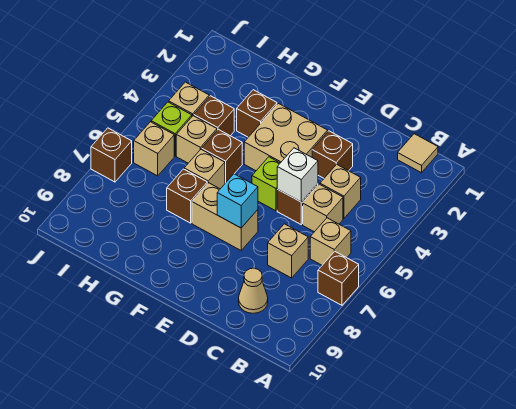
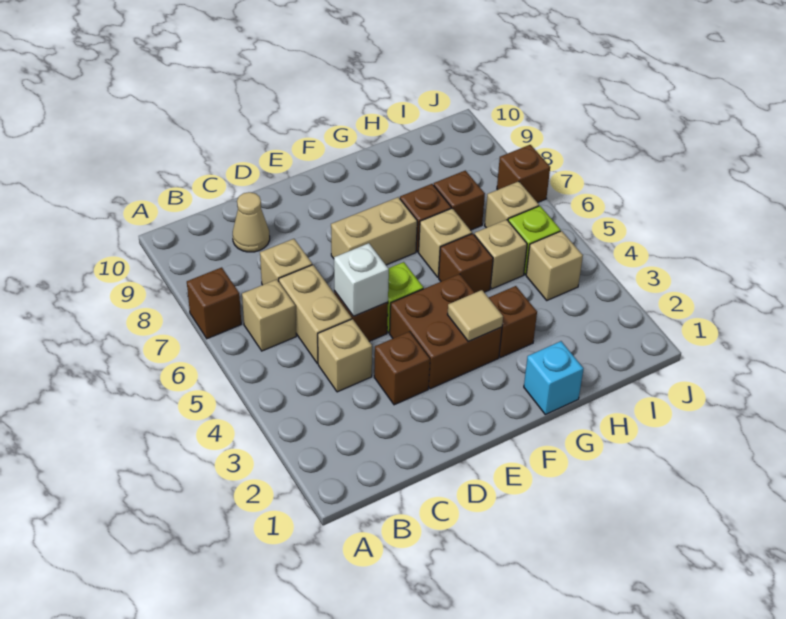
tan 1x1 tile [398,134,438,173] -> tan 1x1 tile moved to [447,290,503,341]
tan 1x1 brick [303,184,343,232] -> tan 1x2 brick [279,265,352,363]
tan 2x2 brick [244,103,328,171] -> brown 2x2 brick [390,274,502,389]
cyan 1x1 brick [217,174,258,228] -> cyan 1x1 brick moved to [524,341,584,415]
brown 1x1 brick [194,96,234,136] -> brown 1x1 brick moved to [434,170,485,230]

